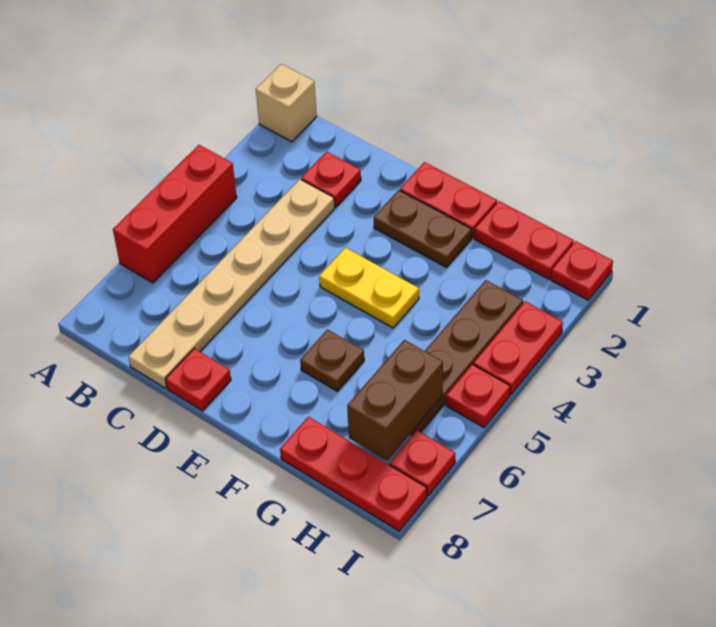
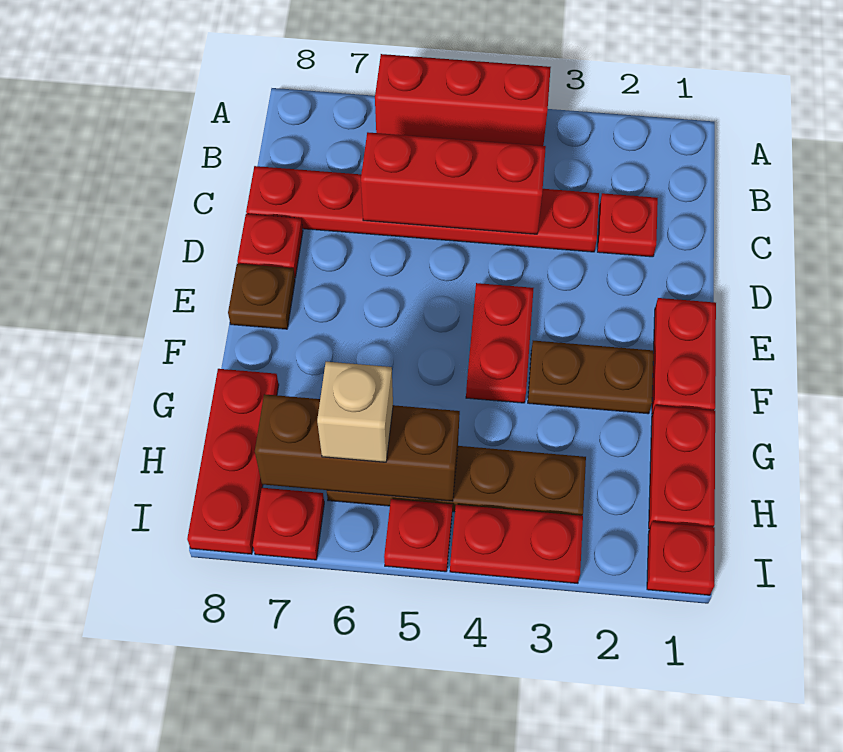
tan 1x1 brick [256,64,317,142] -> tan 1x1 brick moved to [317,362,393,462]
tan 1x6 plate [129,179,335,388] -> red 1x6 plate [246,166,599,252]
none -> red 1x3 brick [361,132,546,234]
brown 1x2 plate [374,190,471,268] -> brown 1x2 plate turned to [528,341,653,414]
yellow 1x2 plate [319,248,419,328] -> red 1x2 plate [466,283,534,403]
brown 1x1 plate [300,330,364,391] -> brown 1x1 plate moved to [228,264,295,329]
brown 1x2 brick [347,340,443,461] -> brown 1x3 brick [255,394,460,501]

